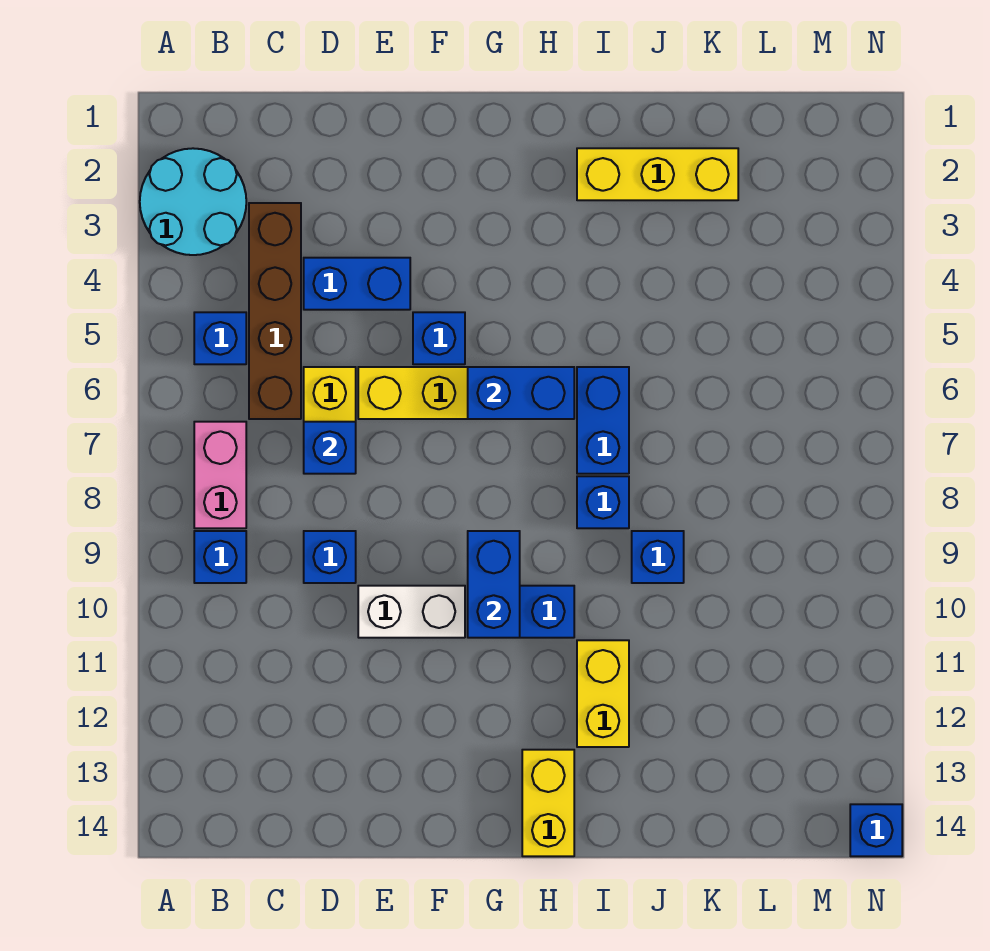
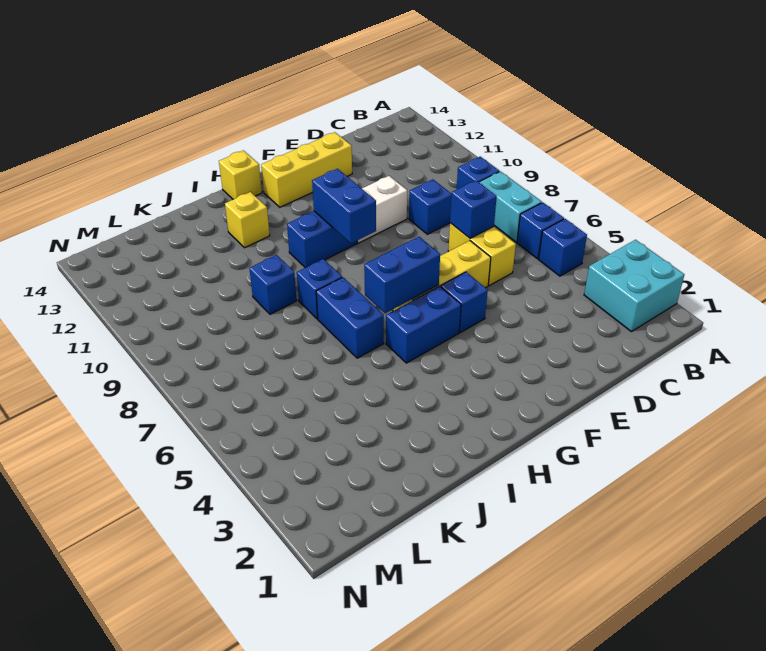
cyan 2x2 round brick [140,148,246,255] -> cyan 2x2 brick [584,240,684,332]
pink 1x2 brick [194,422,246,528] -> cyan 1x2 brick [479,171,542,242]
brown 1x4 brick [249,203,301,419] -> none
blue 1x2 brick [304,258,410,310] -> blue 1x2 brick moved to [386,286,461,363]
yellow 1x2 brick [522,750,574,856] -> yellow 1x1 brick [219,150,262,199]
yellow 1x3 brick [577,148,738,200] -> yellow 1x3 brick moved to [261,132,352,207]
yellow 1x2 brick [577,640,629,747] -> yellow 1x1 brick [225,192,270,248]
blue 1x1 brick [850,804,902,856] -> blue 1x1 brick moved to [517,203,564,259]

